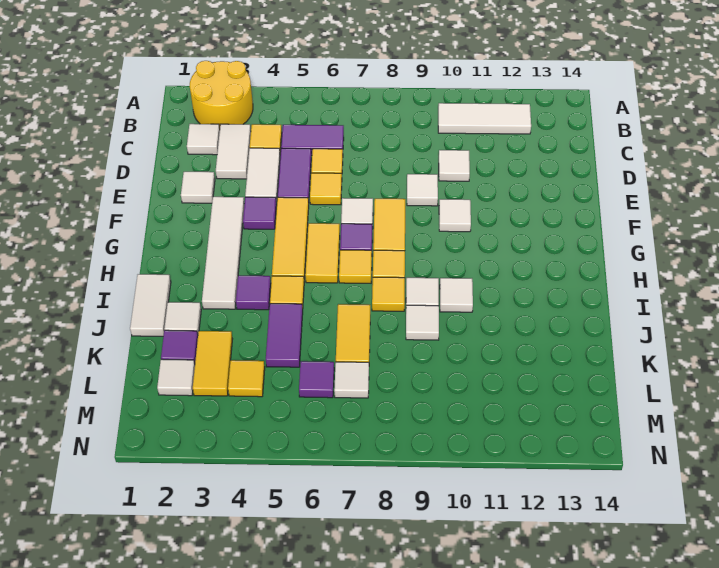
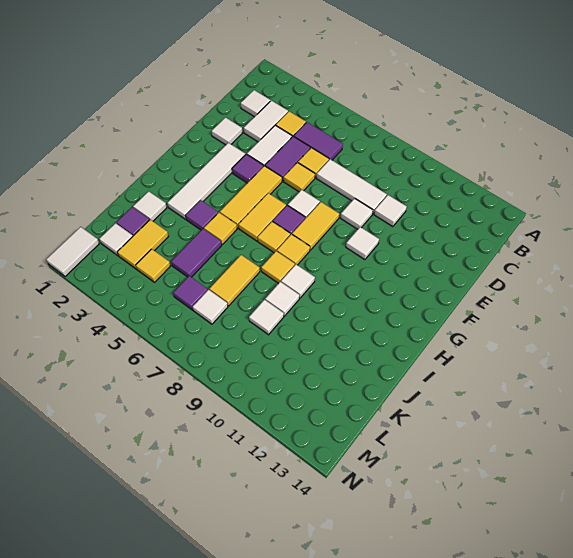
yellow 2x2 round brick [190,61,253,128] -> none
white 1x3 tile [438,103,531,134] -> white 1x3 tile moved to [316,159,387,214]
white 1x2 tile [130,274,171,336] -> white 1x2 tile moved to [46,227,99,277]
white 1x1 tile [440,278,473,312] -> white 1x1 tile moved to [249,300,284,335]

